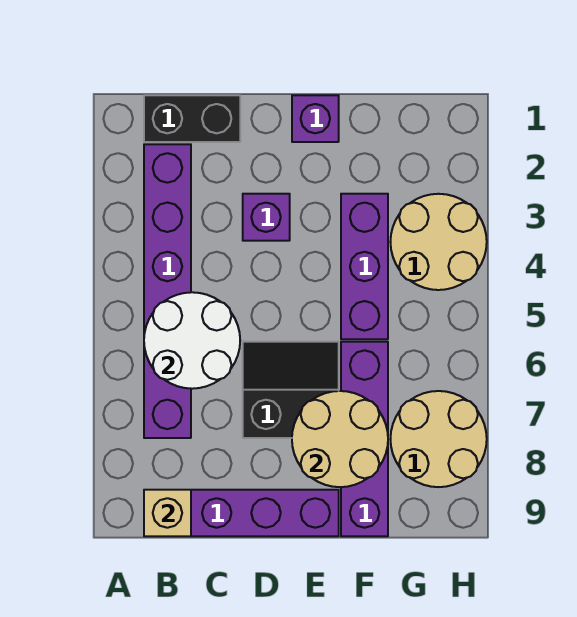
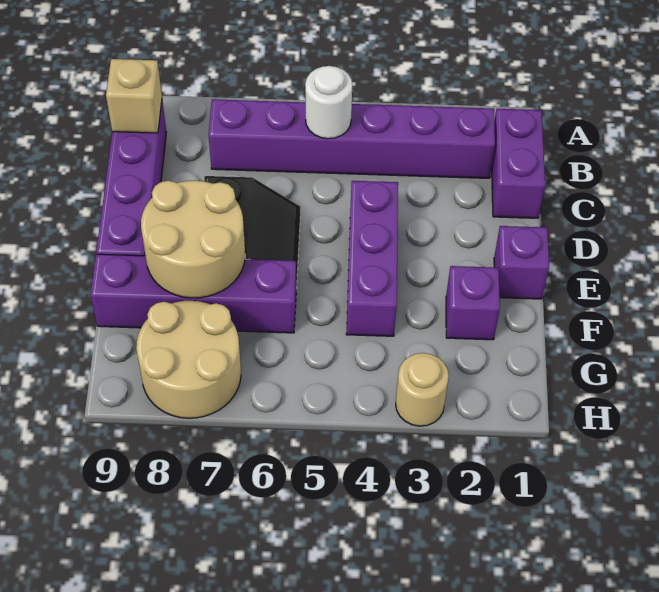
black 1x2 brick [144,95,240,142] -> purple 1x2 brick [492,109,545,218]
white 2x2 round brick [144,292,240,389] -> white 1x1 round brick [305,66,352,139]
purple 1x1 brick [243,194,290,241] -> purple 1x1 brick moved to [446,266,500,340]
purple 1x3 brick [341,194,388,339] -> purple 1x3 brick turned to [346,181,398,336]
tan 2x2 round brick [390,194,487,290] -> tan 1x1 round brick [396,353,449,426]

